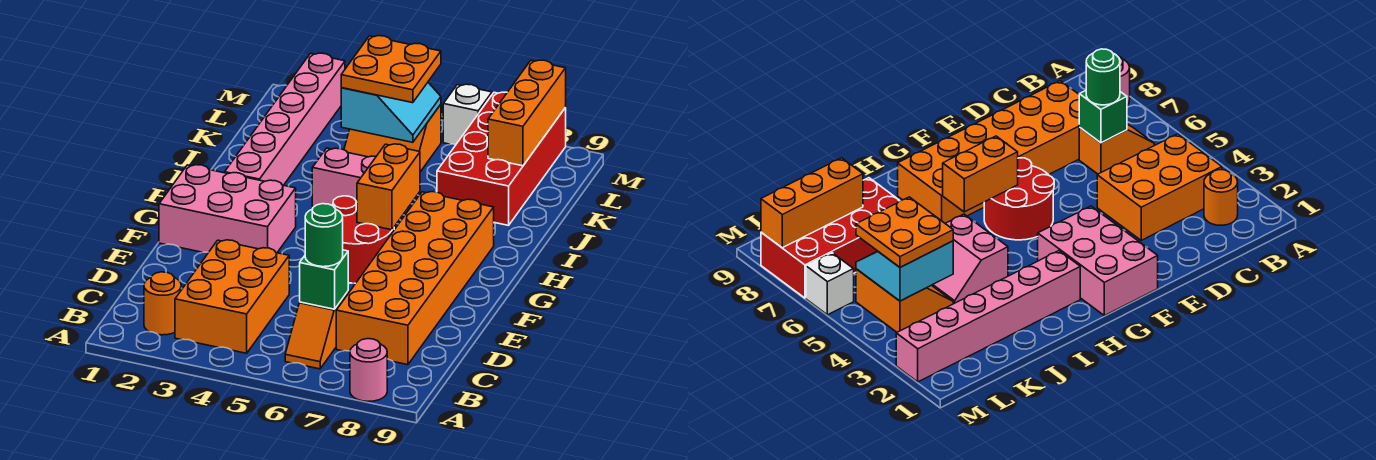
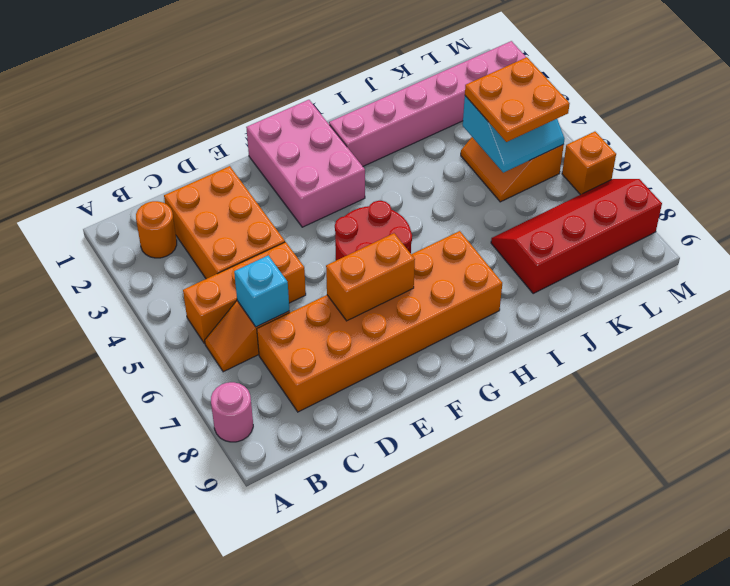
orange 2x3 brick [175,240,289,353] -> orange 2x3 brick turned to [164,166,285,279]
green 1x1 brick [300,250,348,309] -> cyan 1x1 brick [234,255,289,327]
green 1x1 round brick [305,204,343,267] -> none
orange 1x2 brick [357,144,420,230] -> orange 1x2 brick moved to [326,233,415,321]
pink 2x2 slope [312,148,376,207] -> none
red 2x4 brick [437,92,566,225] -> red 2x4 slope [491,179,662,293]
orange 1x3 brick [488,60,566,166] -> orange 1x3 brick moved to [183,242,306,344]
white 1x1 brick [443,84,492,144] -> orange 1x1 brick [562,132,616,195]

